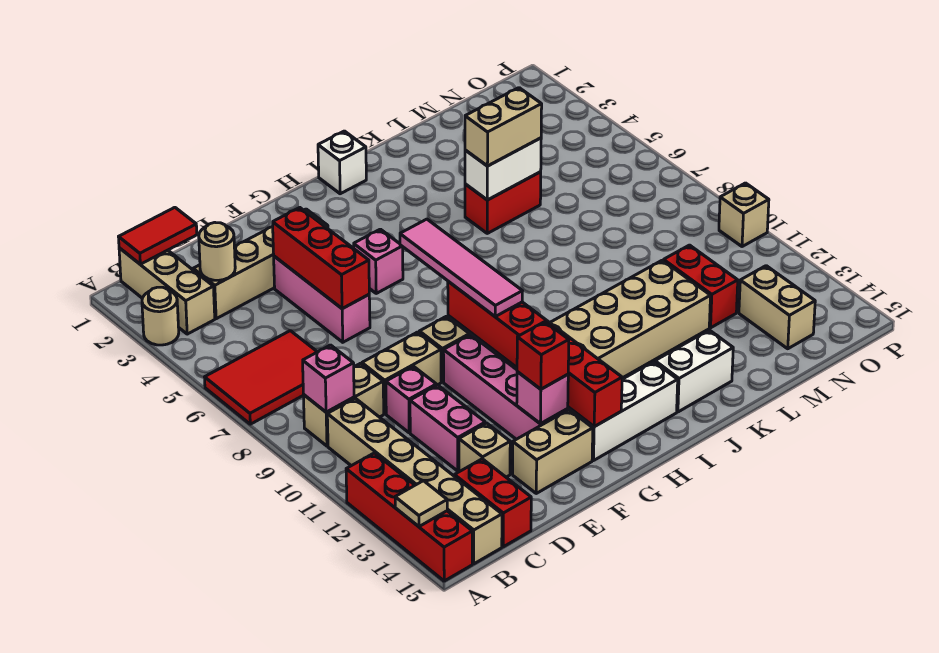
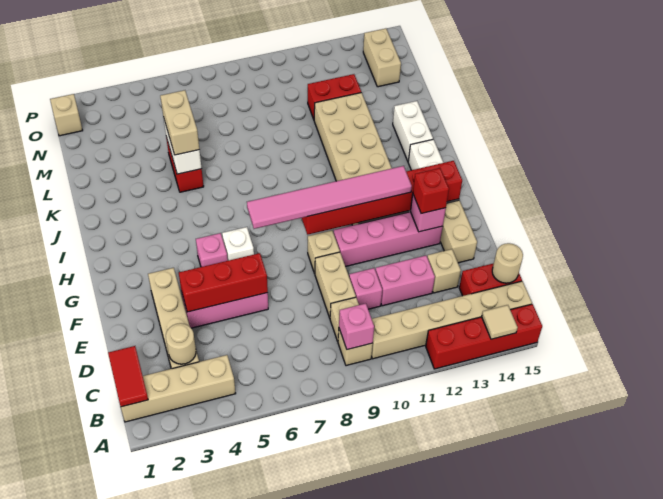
tan 1x1 round brick [142,287,179,345] -> tan 1x1 round brick moved to [492,243,523,283]
red 2x3 tile [205,331,317,424] -> none
tan 1x3 brick [119,248,215,334] -> tan 1x4 brick [121,355,236,422]
pink 1x4 tile [400,219,522,316] -> pink 1x6 tile [247,166,412,229]
white 1x1 brick [318,131,366,194] -> white 1x1 brick moved to [222,227,254,261]
tan 1x2 brick [739,266,815,349] -> tan 1x2 brick turned to [363,28,401,87]
tan 1x1 brick [719,183,769,247] -> tan 1x1 brick moved to [50,94,83,136]

